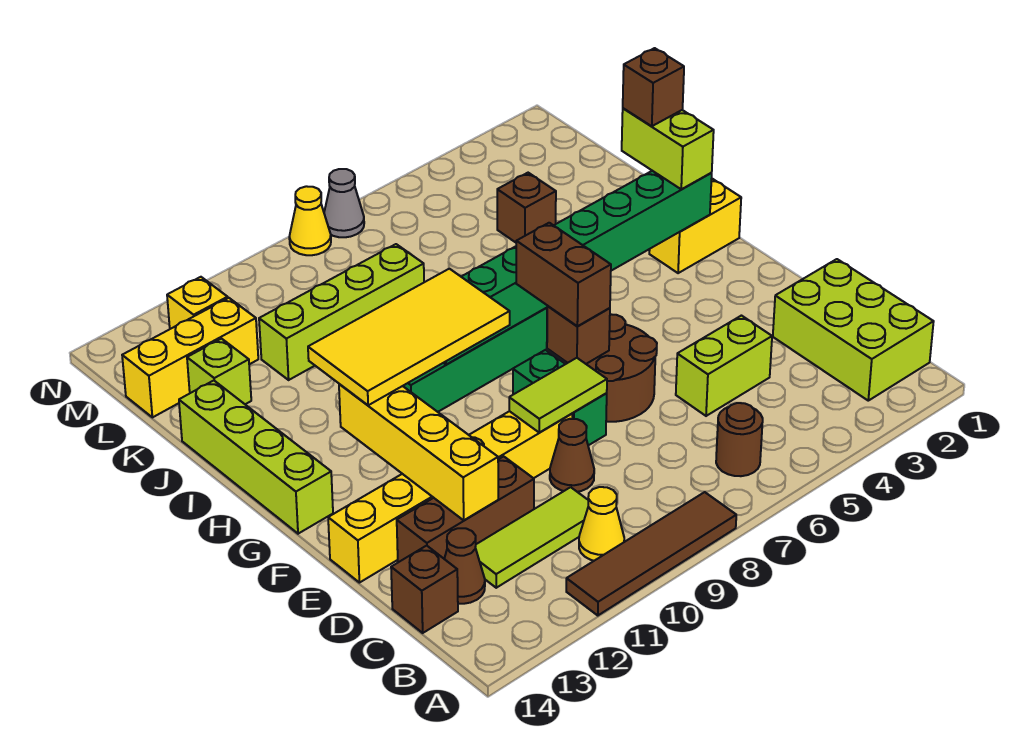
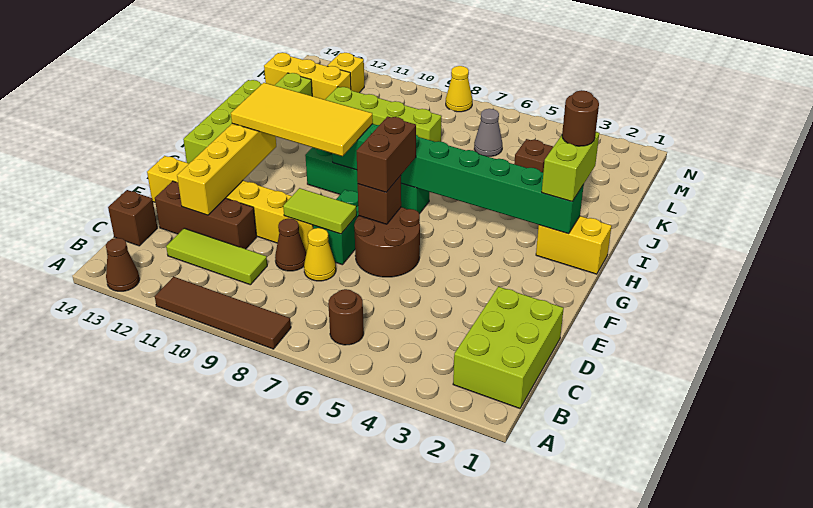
yellow 1x1 cone [579,487,624,561] -> yellow 1x1 cone moved to [304,228,336,281]
brown 1x1 cone [444,528,485,604] -> brown 1x1 cone moved to [106,238,140,291]
lime 1x2 brick [676,316,772,416] -> none
brown 1x1 brick [623,48,684,126] -> brown 1x1 round brick [562,90,599,146]
grey 1x1 cone [324,169,364,237] -> grey 1x1 cone moved to [474,109,502,156]

